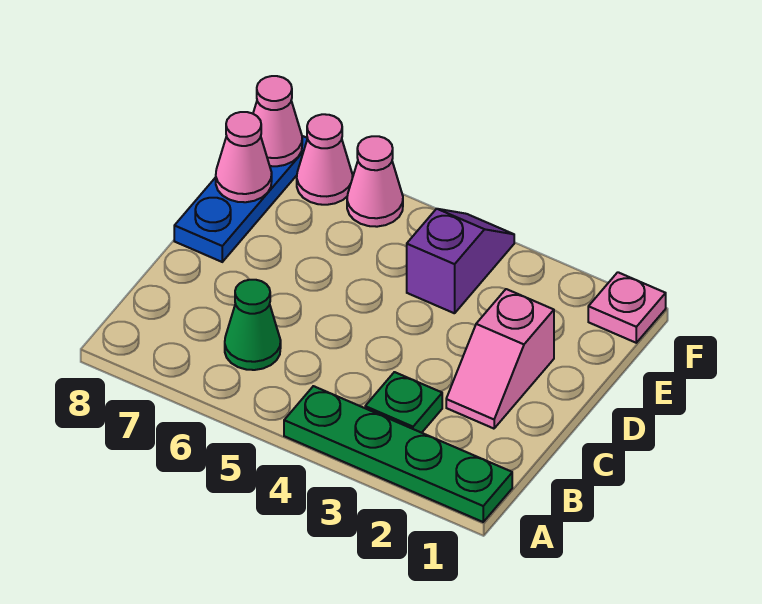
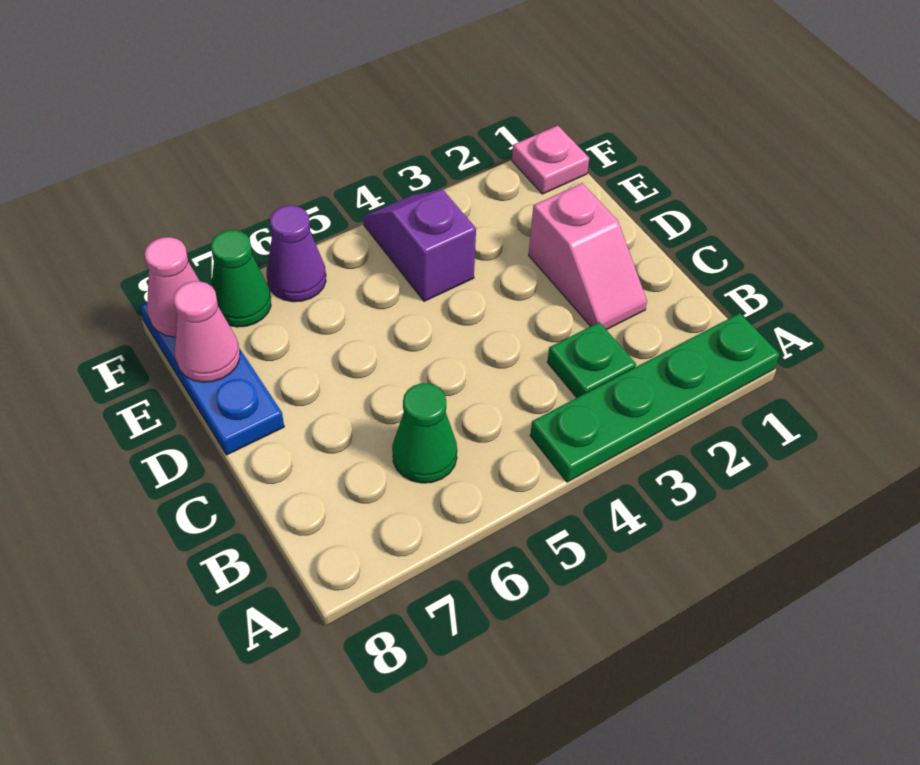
pink 1x1 cone [347,136,403,227] -> purple 1x1 cone [267,206,326,302]
pink 1x1 cone [297,114,353,205] -> green 1x1 cone [211,230,271,327]

